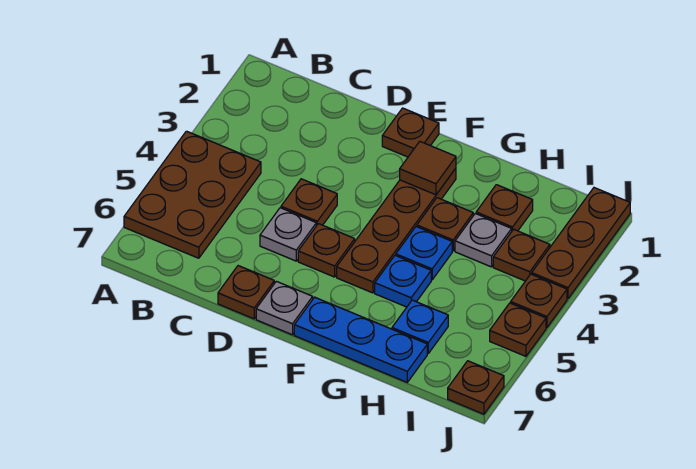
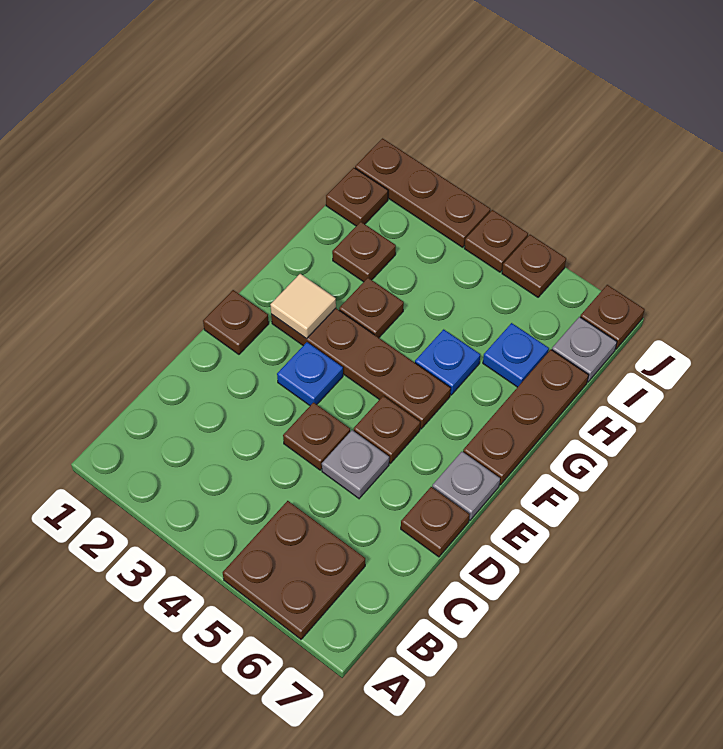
brown 2x3 plate [124,131,261,258] -> brown 2x2 plate [223,501,365,639]
brown 1x1 tile [400,142,456,195] -> tan 1x1 tile [270,274,336,339]
blue 1x3 plate [294,297,427,382] -> brown 1x3 plate [463,350,589,485]
blue 1x1 plate [396,227,452,280] -> blue 1x1 plate moved to [277,342,343,405]
grey 1x1 plate [455,213,512,267] -> grey 1x1 plate moved to [552,317,617,382]
brown 1x1 plate [493,229,550,281] -> brown 1x1 plate moved to [326,168,388,226]

